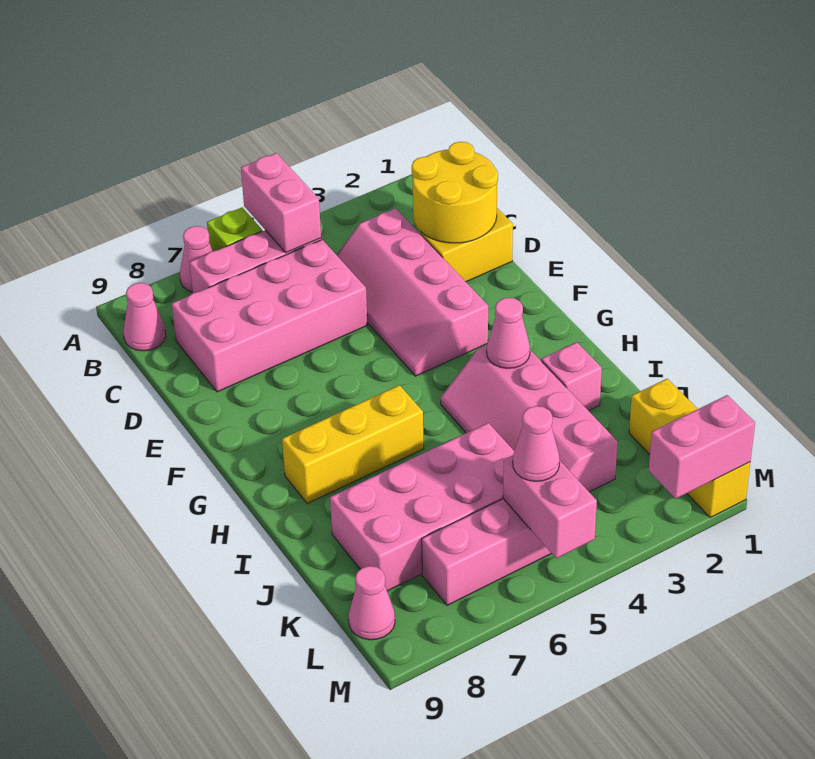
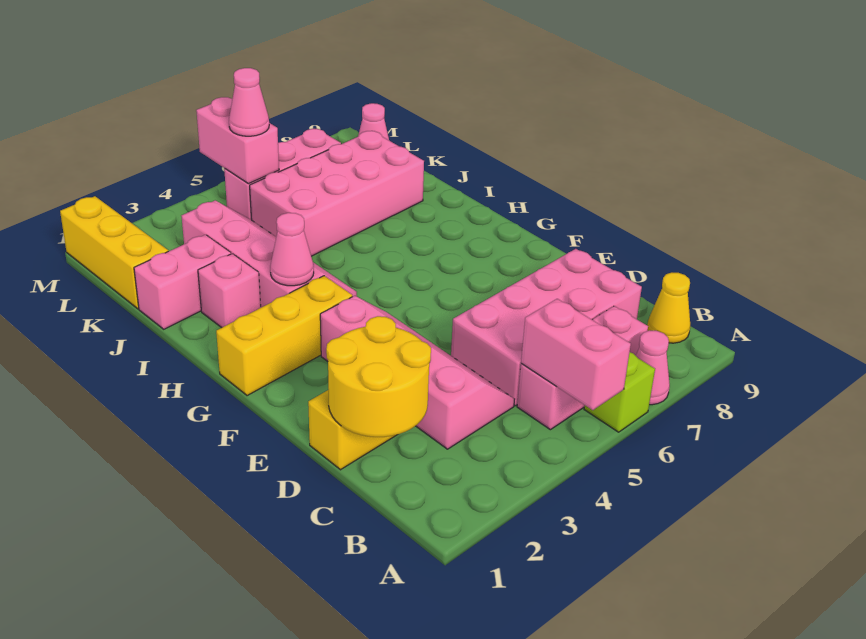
pink 1x1 cone [124,283,166,351] -> yellow 1x1 cone [647,273,690,343]
yellow 1x3 brick [282,385,424,504] -> yellow 1x3 brick moved to [216,276,352,396]
pink 1x2 brick [649,395,755,499] -> pink 1x2 brick moved to [134,235,231,329]

